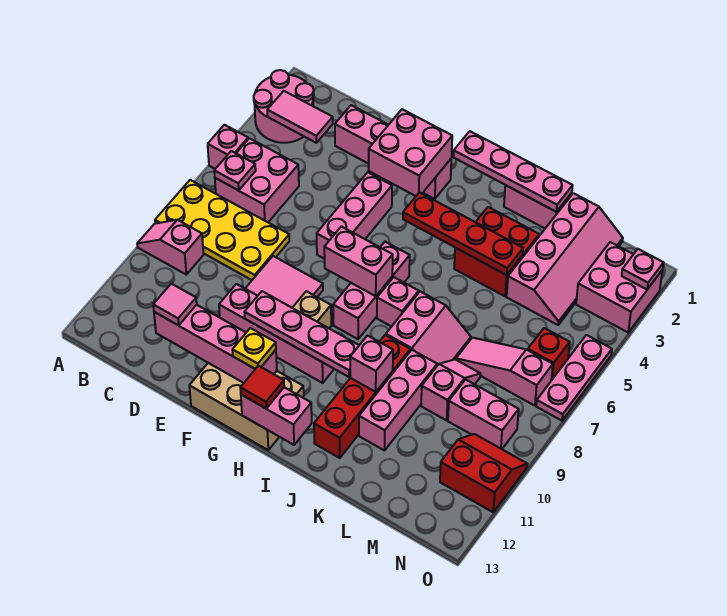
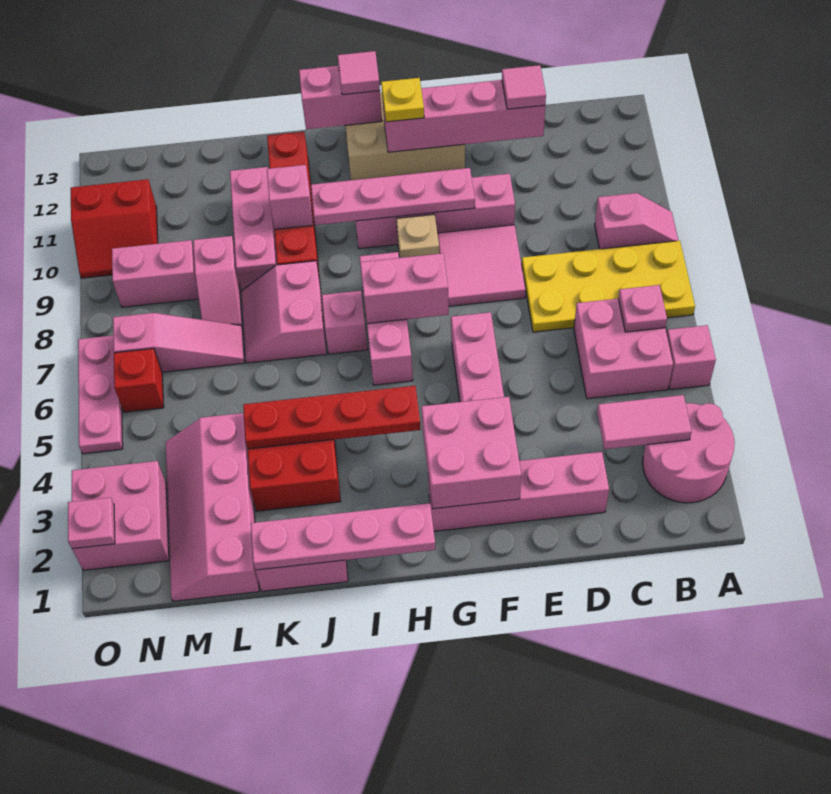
red 1x1 tile [240,366,284,408] -> pink 1x1 tile [338,51,380,95]

